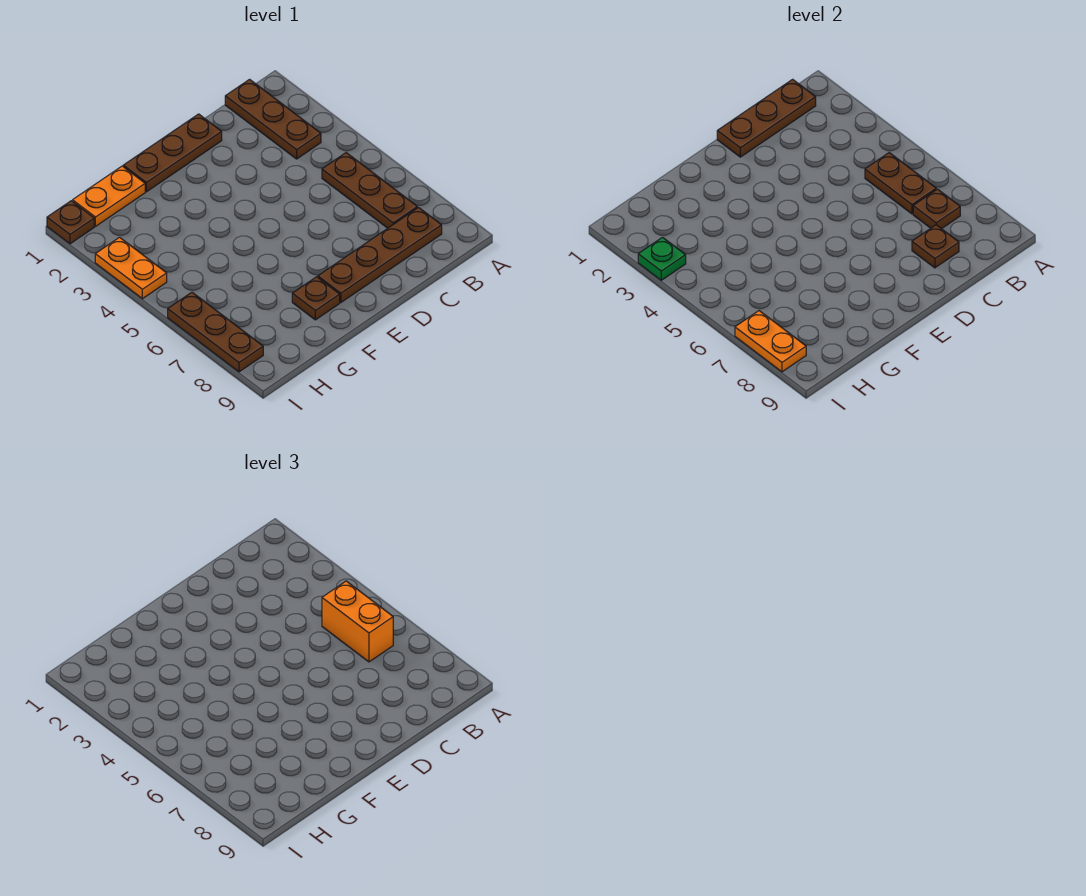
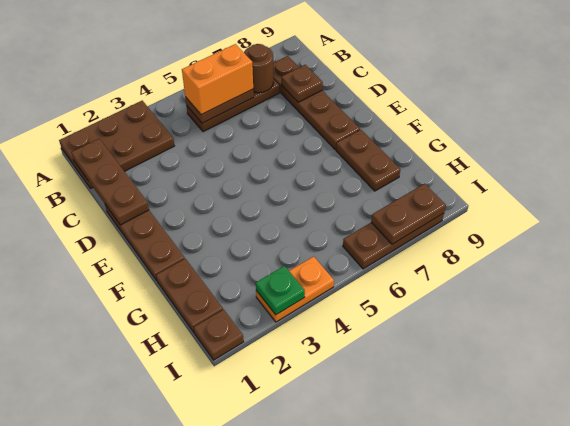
brown 1x3 plate [225,79,321,159] -> brown 2x3 plate [59,101,174,189]
brown 1x1 plate [913,189,960,229] -> brown 1x1 round brick [244,44,274,93]
brown 1x1 plate [292,277,340,320] -> brown 1x2 plate [336,130,400,191]
orange 1x2 plate [73,166,145,226] -> brown 1x2 plate [156,259,223,332]
orange 1x2 plate [735,311,806,372] -> brown 1x2 plate [371,184,446,244]

